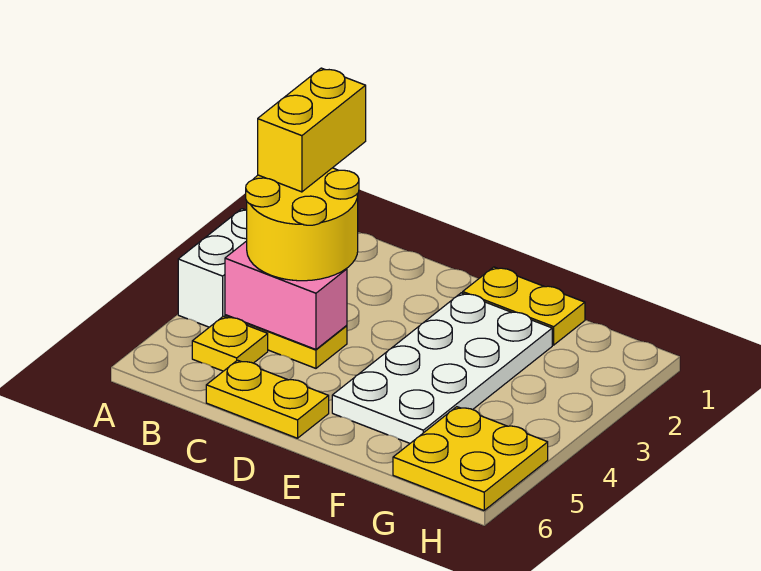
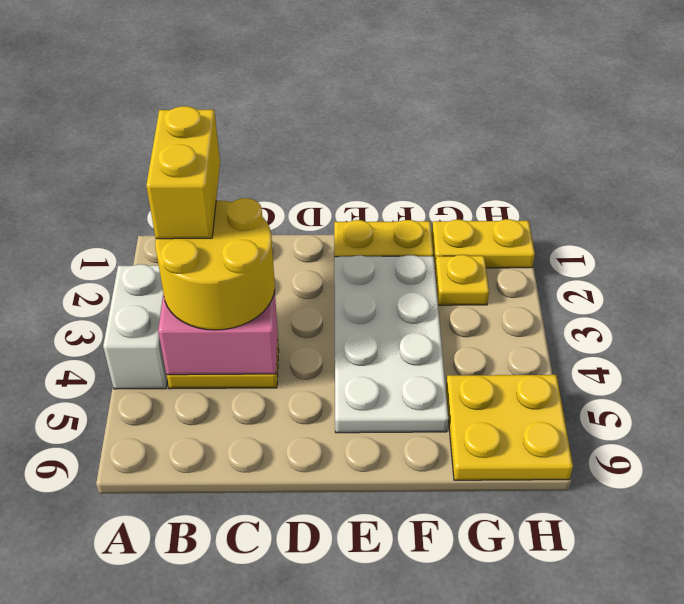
yellow 1x1 plate [192,316,268,371] -> yellow 1x1 plate moved to [435,255,489,305]
yellow 1x2 plate [206,360,329,438] -> yellow 1x2 plate moved to [432,219,535,268]

